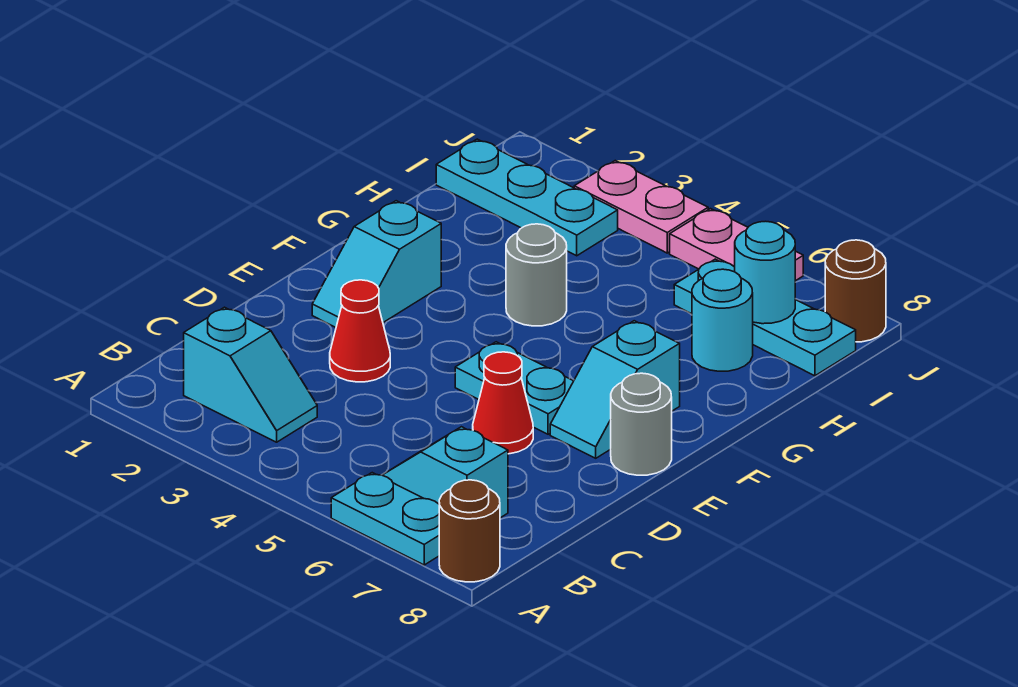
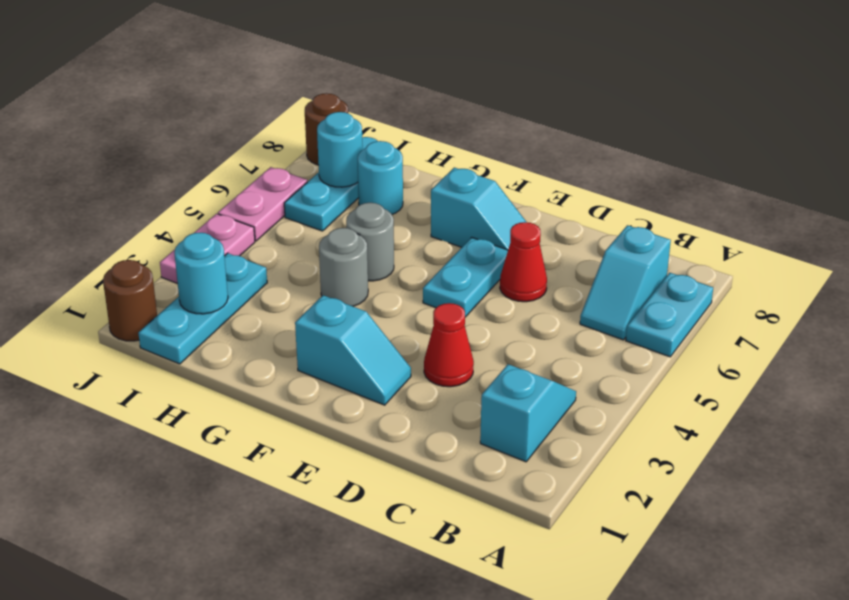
brown 1x1 round brick [439,480,500,582] -> brown 1x1 round brick moved to [103,260,157,341]
grey 1x1 round brick [611,373,672,475] -> grey 1x1 round brick moved to [346,203,394,281]
none -> cyan 1x1 round brick [174,233,228,314]

